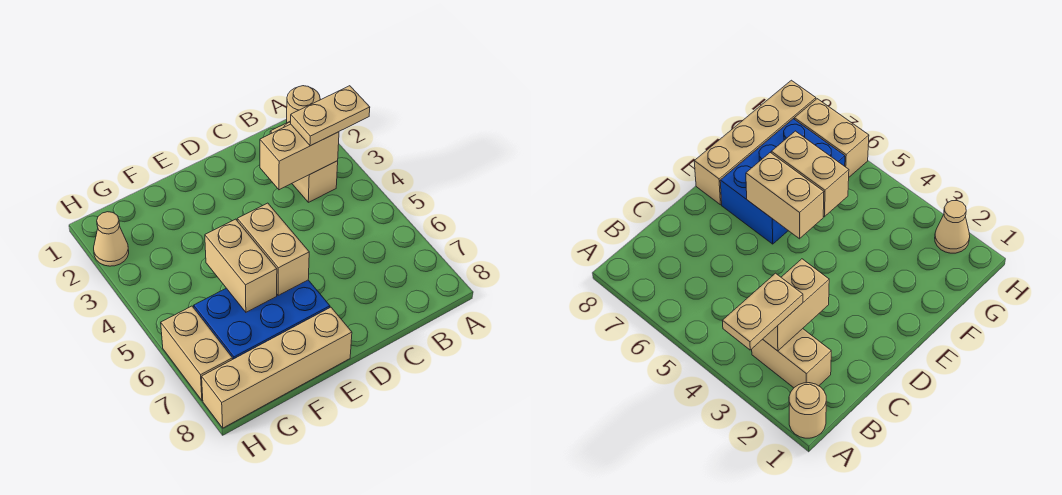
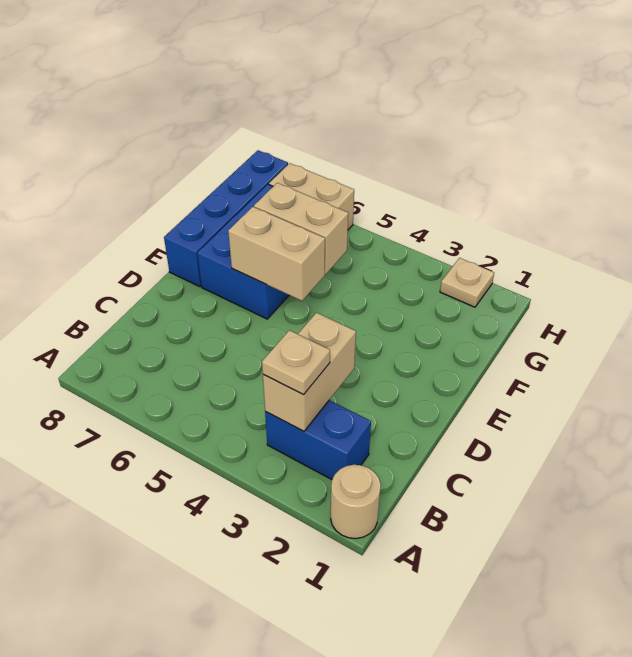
tan 1x2 plate [291,86,370,146] -> tan 1x1 plate [262,330,330,394]
tan 1x2 brick [270,121,338,202] -> blue 1x2 brick [265,400,371,479]
tan 1x4 brick [202,307,352,428] -> blue 1x4 brick [164,150,288,287]
tan 1x1 cone [94,212,129,266] -> tan 1x1 plate [440,258,494,307]

